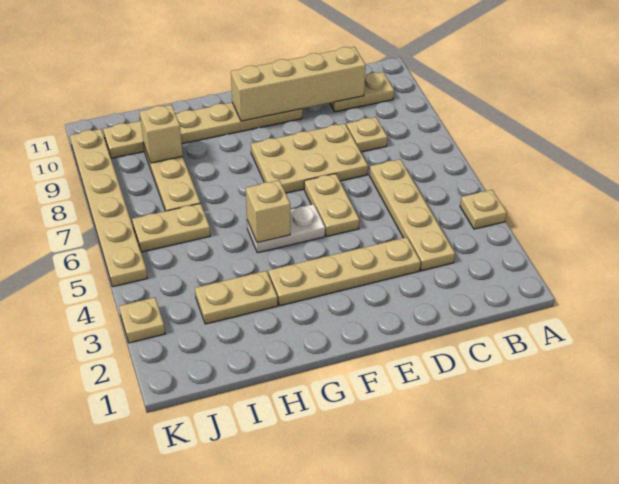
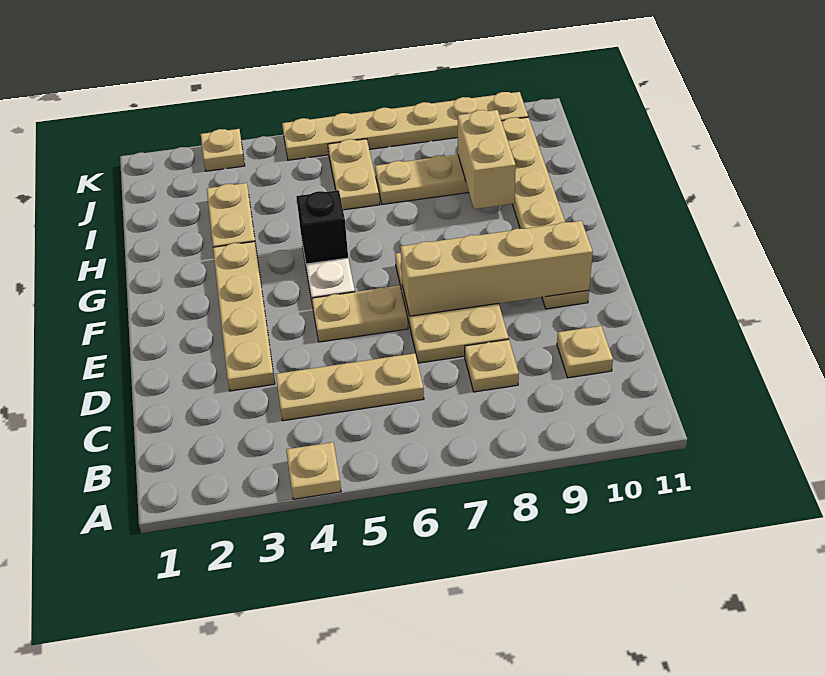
tan 1x2 plate [330,72,394,112] -> tan 1x1 plate [557,326,613,378]
tan 1x4 plate [369,159,455,271] -> tan 1x3 plate [276,353,424,421]
tan 1x4 brick [231,47,366,121] -> tan 1x4 brick turned to [400,221,593,316]
tan 1x1 brick [246,180,290,243] -> black 1x1 brick [296,190,348,264]
tan 1x1 brick [140,105,183,163] -> tan 1x2 brick [458,110,516,209]

